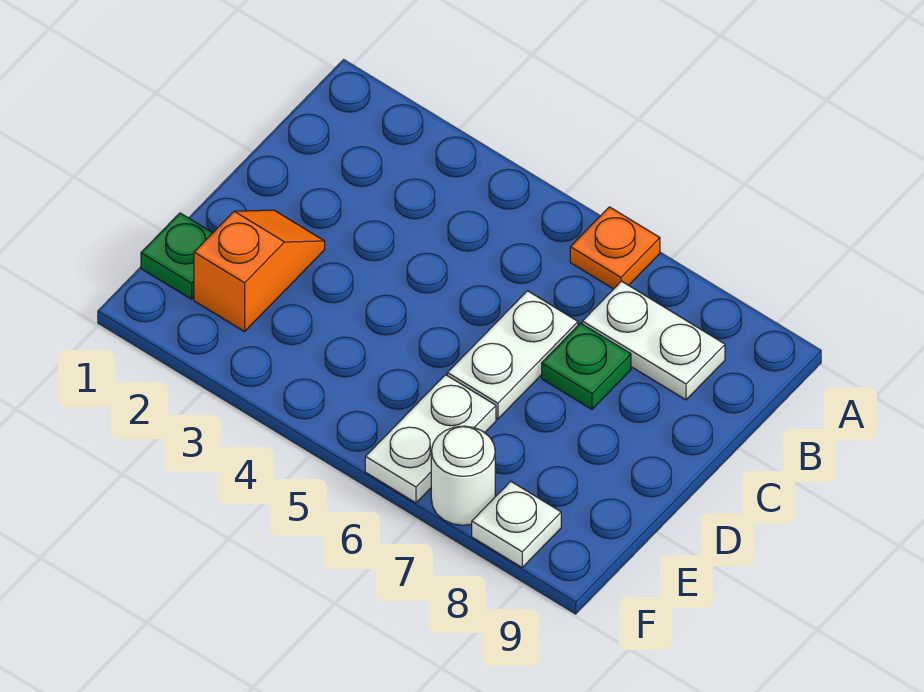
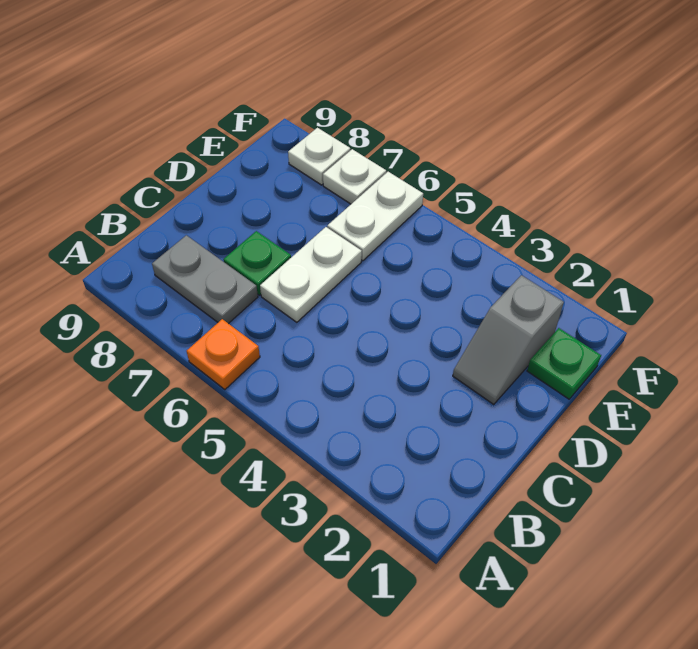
white 1x2 plate [582,281,725,400] -> grey 1x2 plate [152,235,258,324]
orange 1x2 slope [194,210,325,332] -> grey 1x2 slope [453,275,564,405]
white 1x1 round brick [431,426,495,525] -> white 1x1 plate [323,149,386,204]

